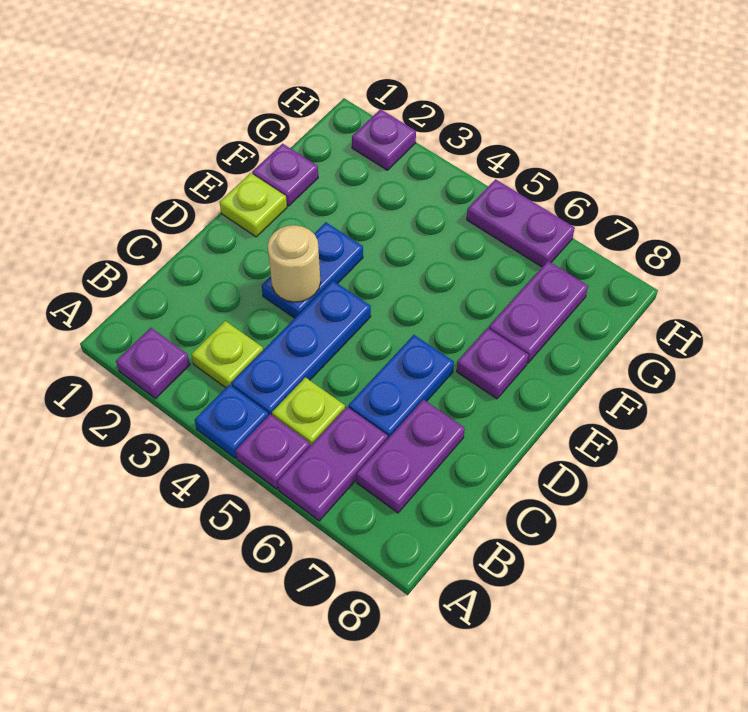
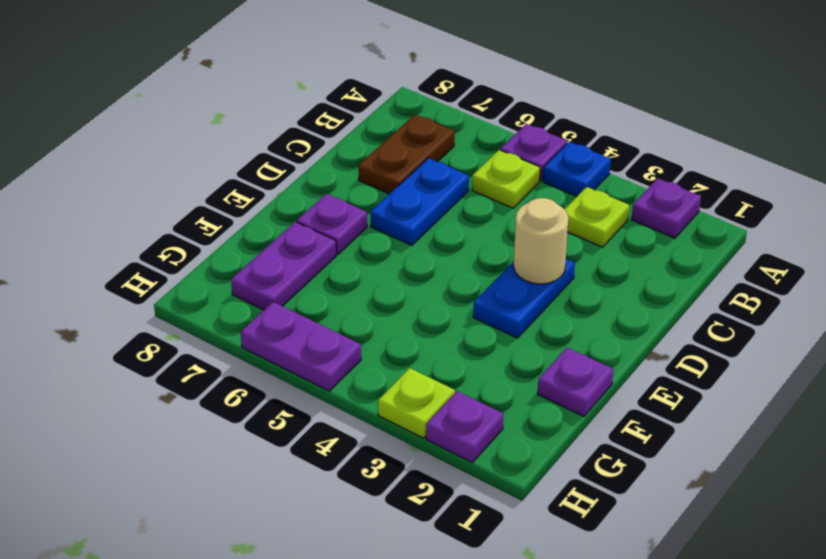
purple 1x2 plate [278,407,388,521] -> none
blue 1x3 plate [231,280,371,415] -> none
purple 1x2 plate [357,399,465,513] -> brown 1x2 plate [358,114,455,194]
lime 1x1 plate [219,173,287,237] -> lime 1x1 plate moved to [378,368,455,438]

